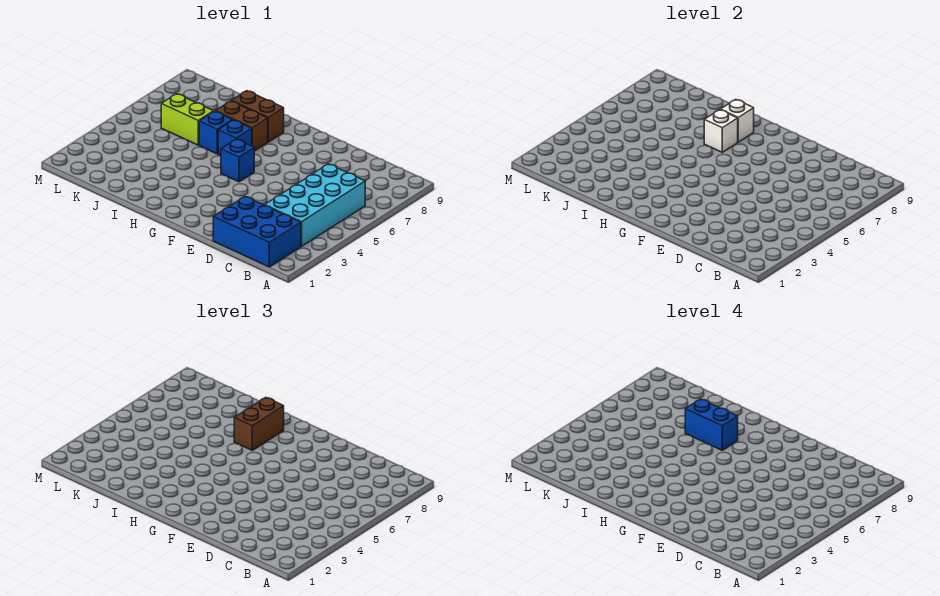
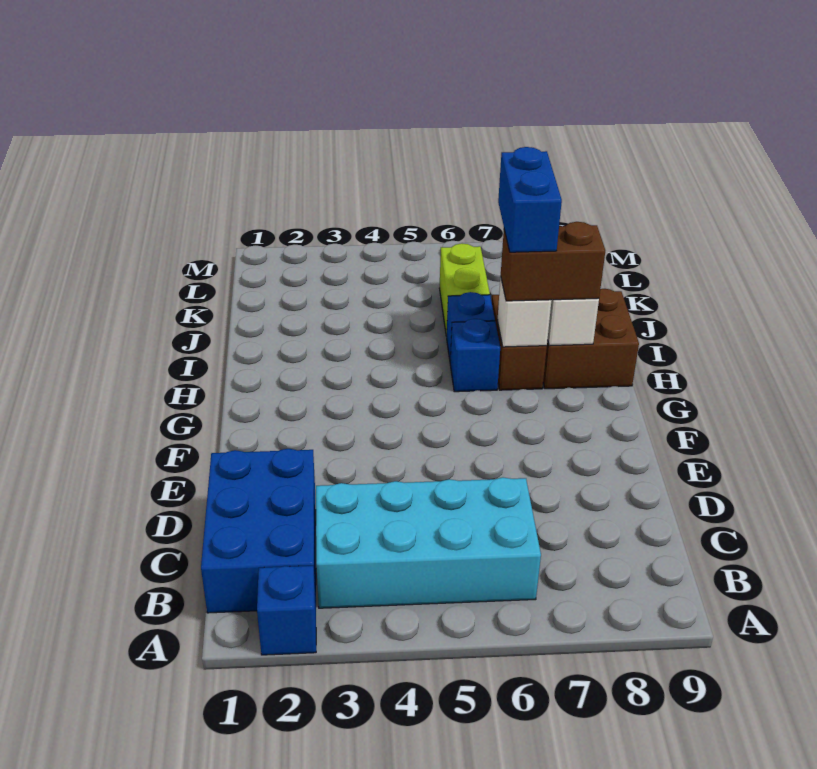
blue 1x1 brick [221,139,254,182] -> blue 1x1 brick moved to [257,566,316,655]
brown 1x2 brick [232,91,284,142] -> brown 2x2 brick [543,289,639,389]

